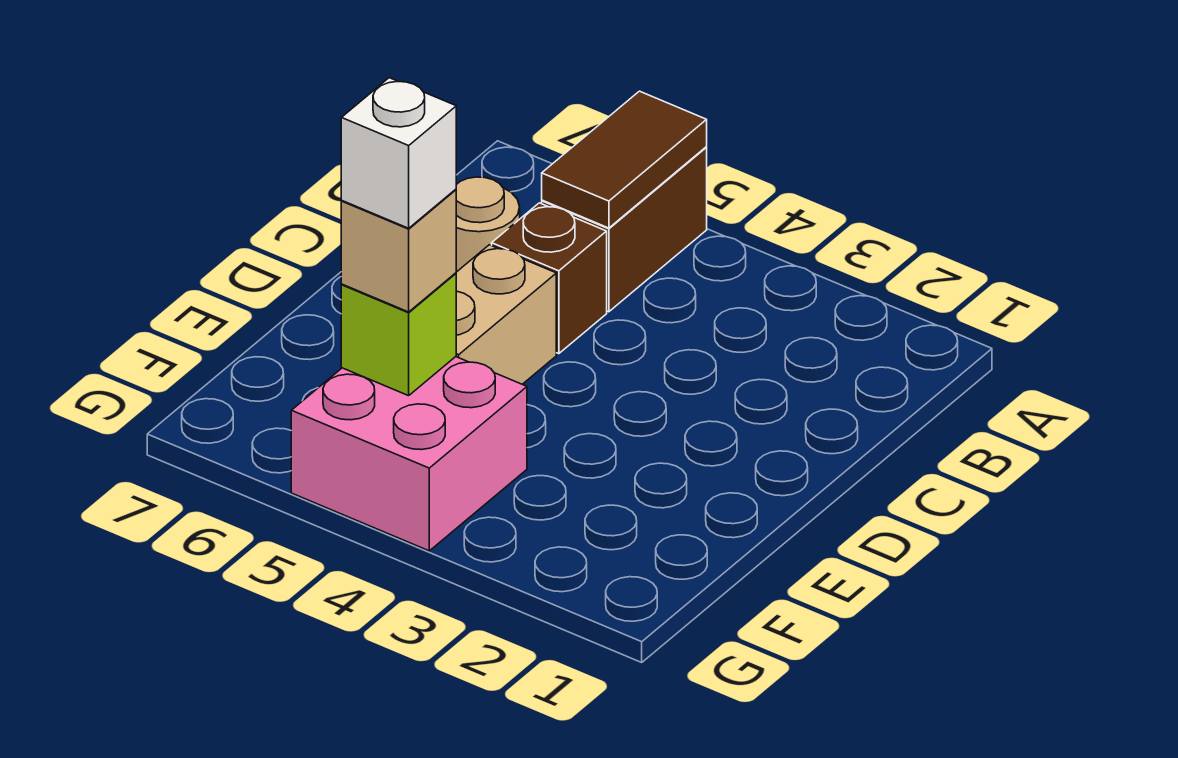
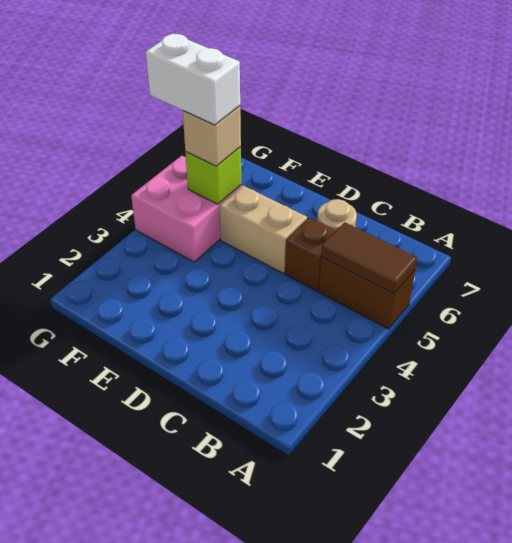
white 1x1 brick [341,78,456,228] -> white 1x2 brick [146,34,240,125]

